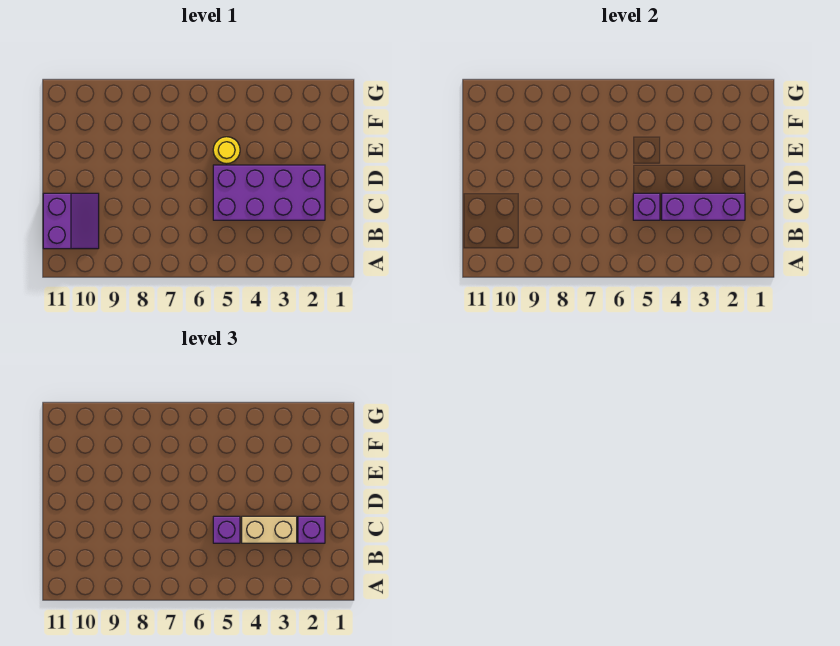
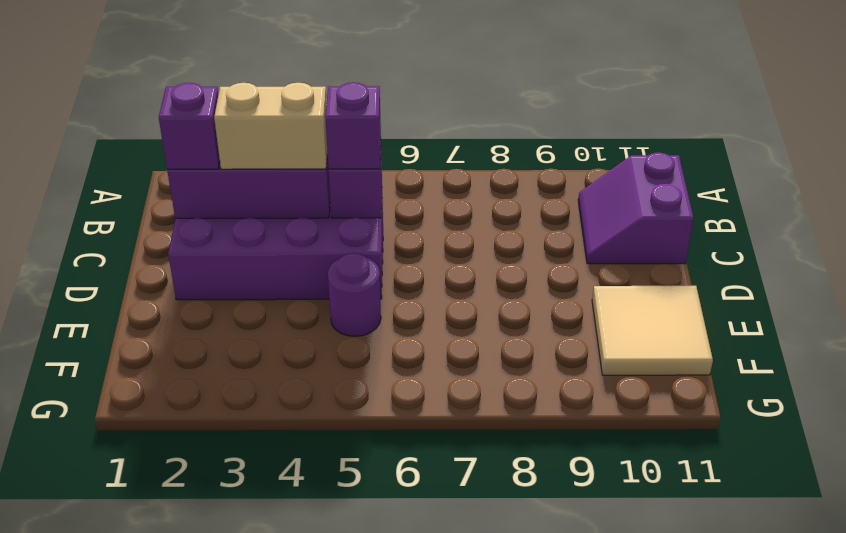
yellow 1x1 round brick [213,137,240,164] -> purple 1x1 round brick [328,253,381,336]
none -> tan 2x2 tile [592,286,713,375]

